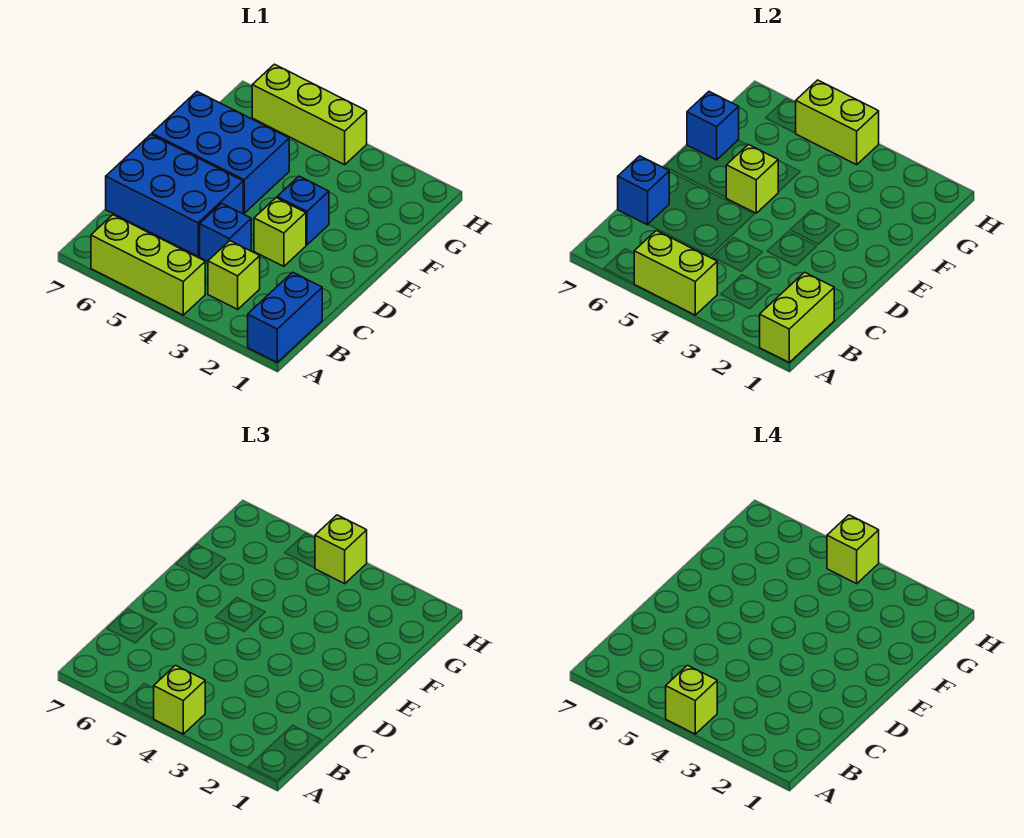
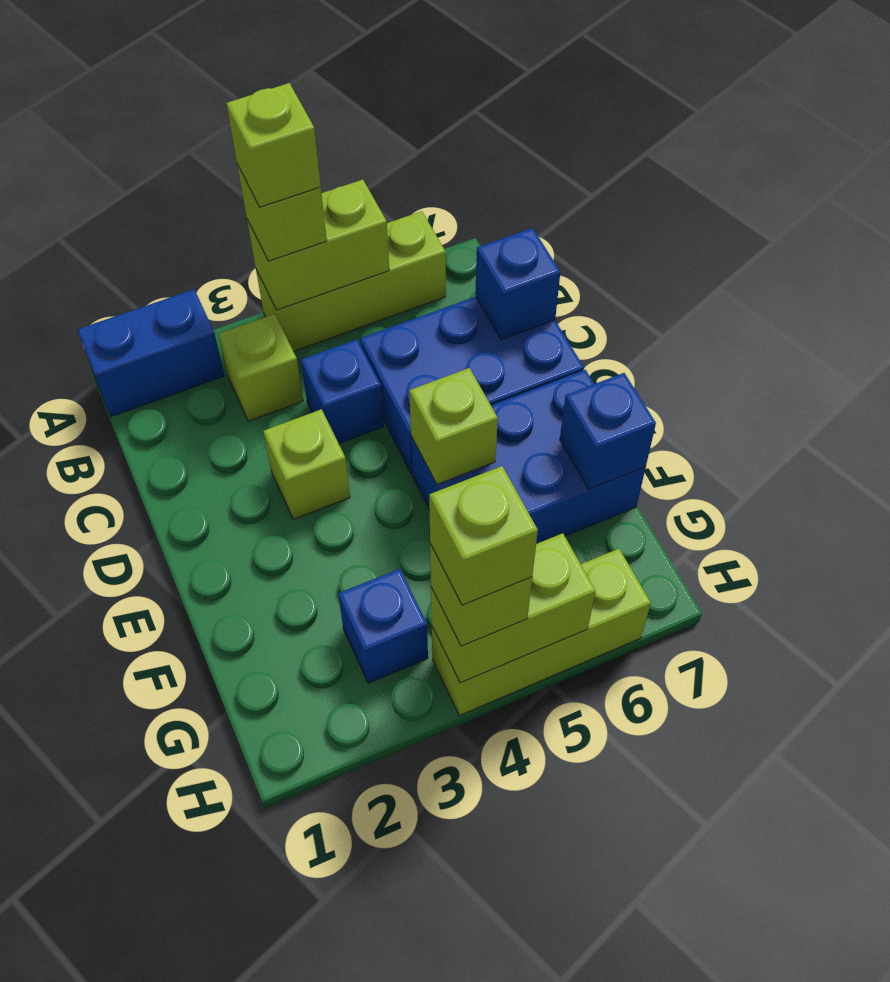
blue 1x2 brick [248,272,322,362] -> blue 1x2 brick turned to [77,289,224,417]
lime 1x2 brick [760,272,834,362] -> none
blue 1x1 brick [277,176,329,245] -> blue 1x1 brick moved to [338,569,428,683]

